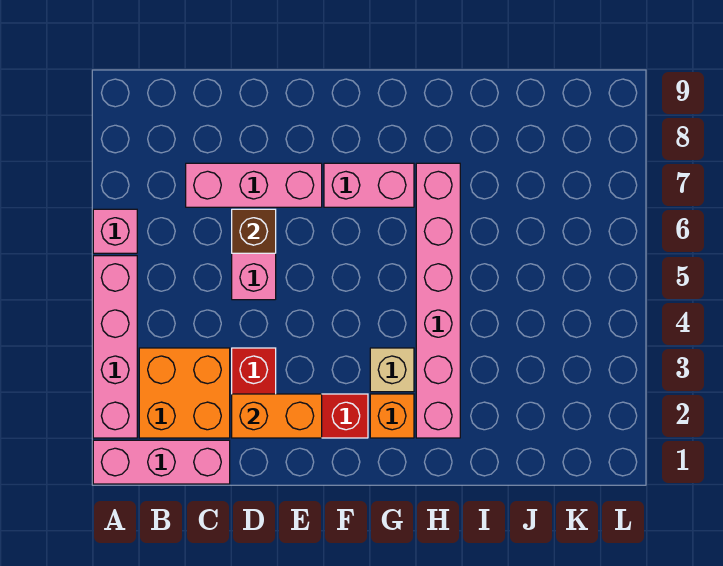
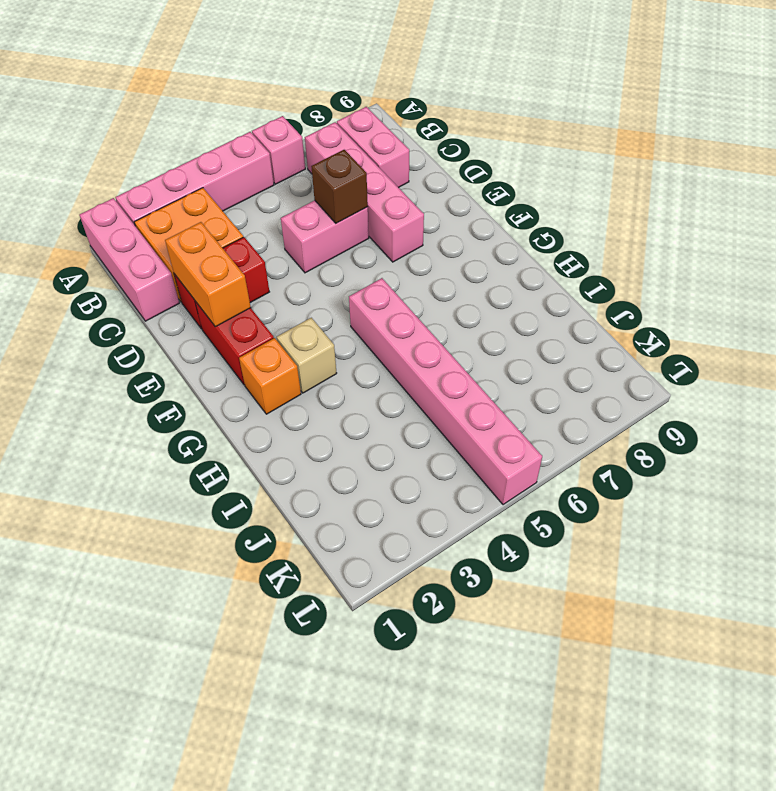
pink 1x3 brick [186,163,322,207] -> pink 1x4 brick [305,122,424,262]
pink 1x2 brick [324,163,414,207] -> pink 1x2 brick moved to [337,107,409,188]
pink 1x6 brick [416,163,460,438] -> pink 1x6 brick turned to [349,278,542,505]

